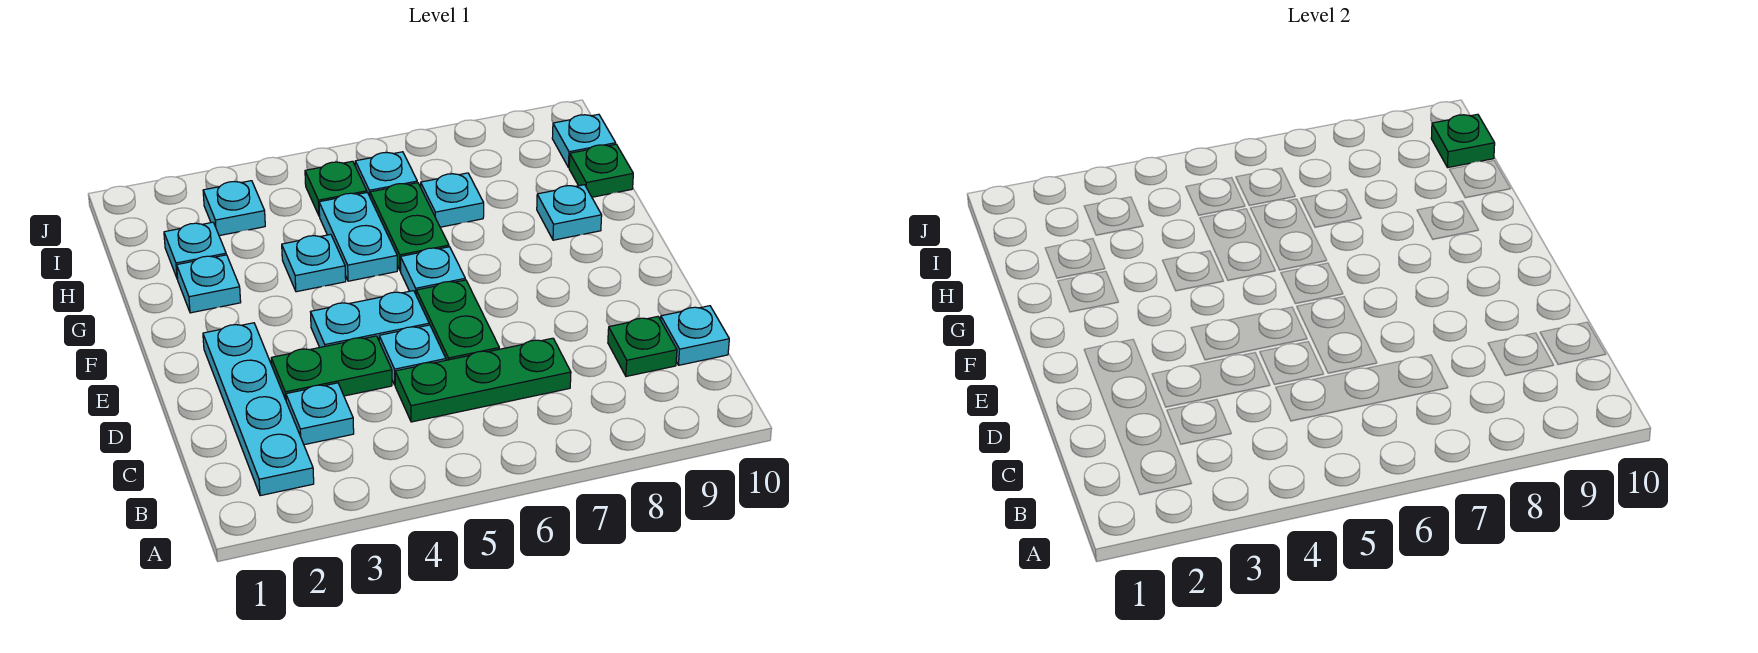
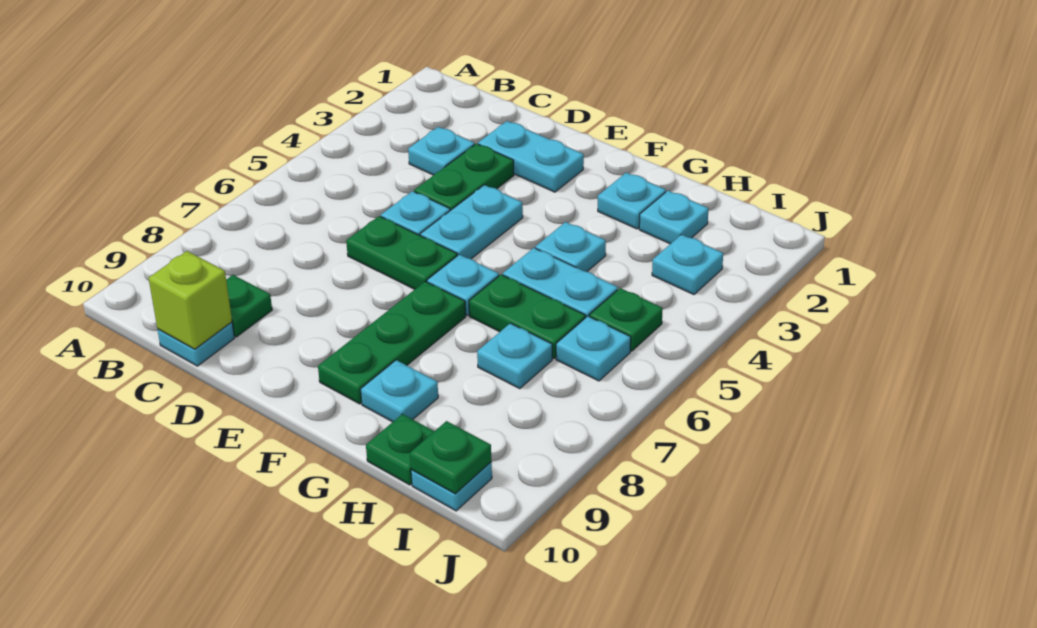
cyan 1x4 plate [203,323,314,496] -> cyan 1x2 plate [478,121,584,192]
green 1x3 plate [395,338,571,422] -> green 1x3 plate moved to [318,281,466,404]
none -> lime 1x1 brick [149,251,232,349]

